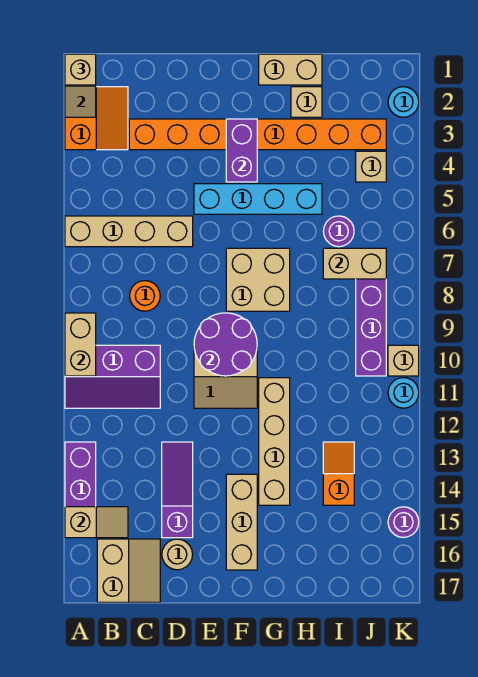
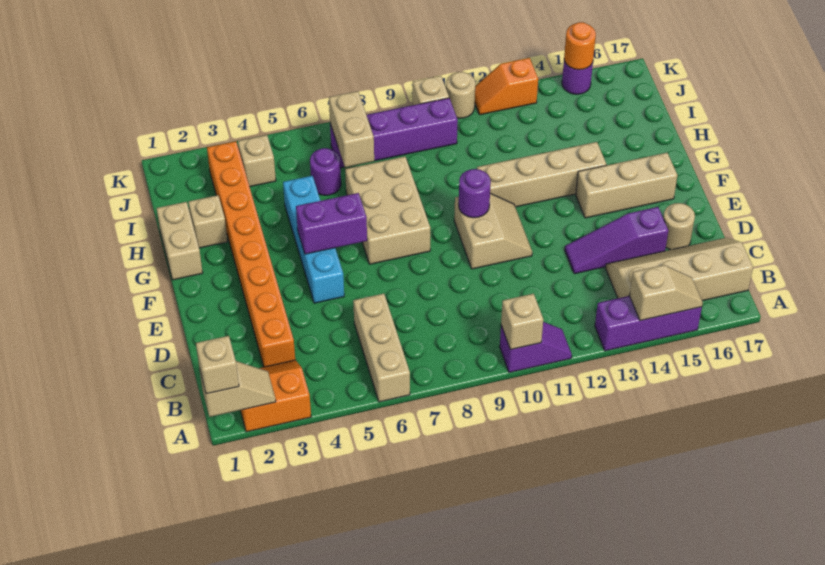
tan 1x4 brick [65,216,193,247] -> tan 1x3 brick [353,294,410,402]
tan 1x2 brick [65,313,96,376] -> tan 1x1 brick [501,294,543,350]
purple 2x3 slope [65,345,160,408] -> purple 1x2 slope [500,322,572,373]
tan 1x2 slope [65,507,128,538] -> tan 1x2 slope turned to [630,265,703,321]
tan 2x2 slope [97,539,160,602] -> tan 2x4 slope [606,238,753,301]
orange 1x1 round brick [130,281,160,311] -> orange 1x1 round brick moved to [564,22,596,70]
purple 2x2 round brick [194,313,257,376] -> purple 1x1 round brick [459,169,491,218]
purple 1x2 brick [226,119,257,182] -> purple 1x2 brick moved to [296,193,367,254]
tan 2x2 brick [226,248,290,311] -> tan 2x3 brick [345,157,431,264]
orange 1x2 slope [323,442,354,505] -> orange 1x2 slope moved to [475,58,538,115]
cyan 1x1 round brick [388,87,419,117] -> none
cyan 1x1 round brick [388,378,419,408] -> tan 1x1 round brick [446,72,475,118]

